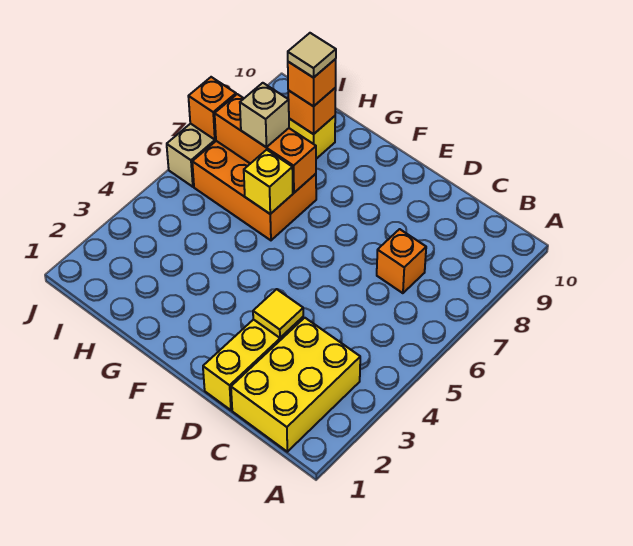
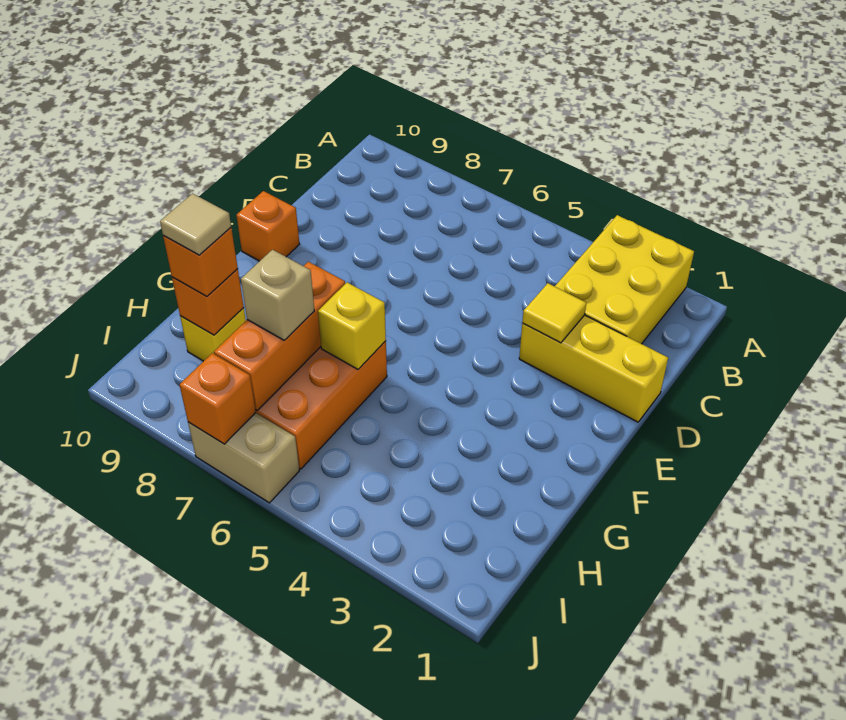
yellow 2x3 brick [231,318,360,452] -> yellow 2x3 brick turned to [555,215,694,344]
orange 1x1 brick [377,229,426,293] -> orange 1x1 brick moved to [236,191,299,261]

